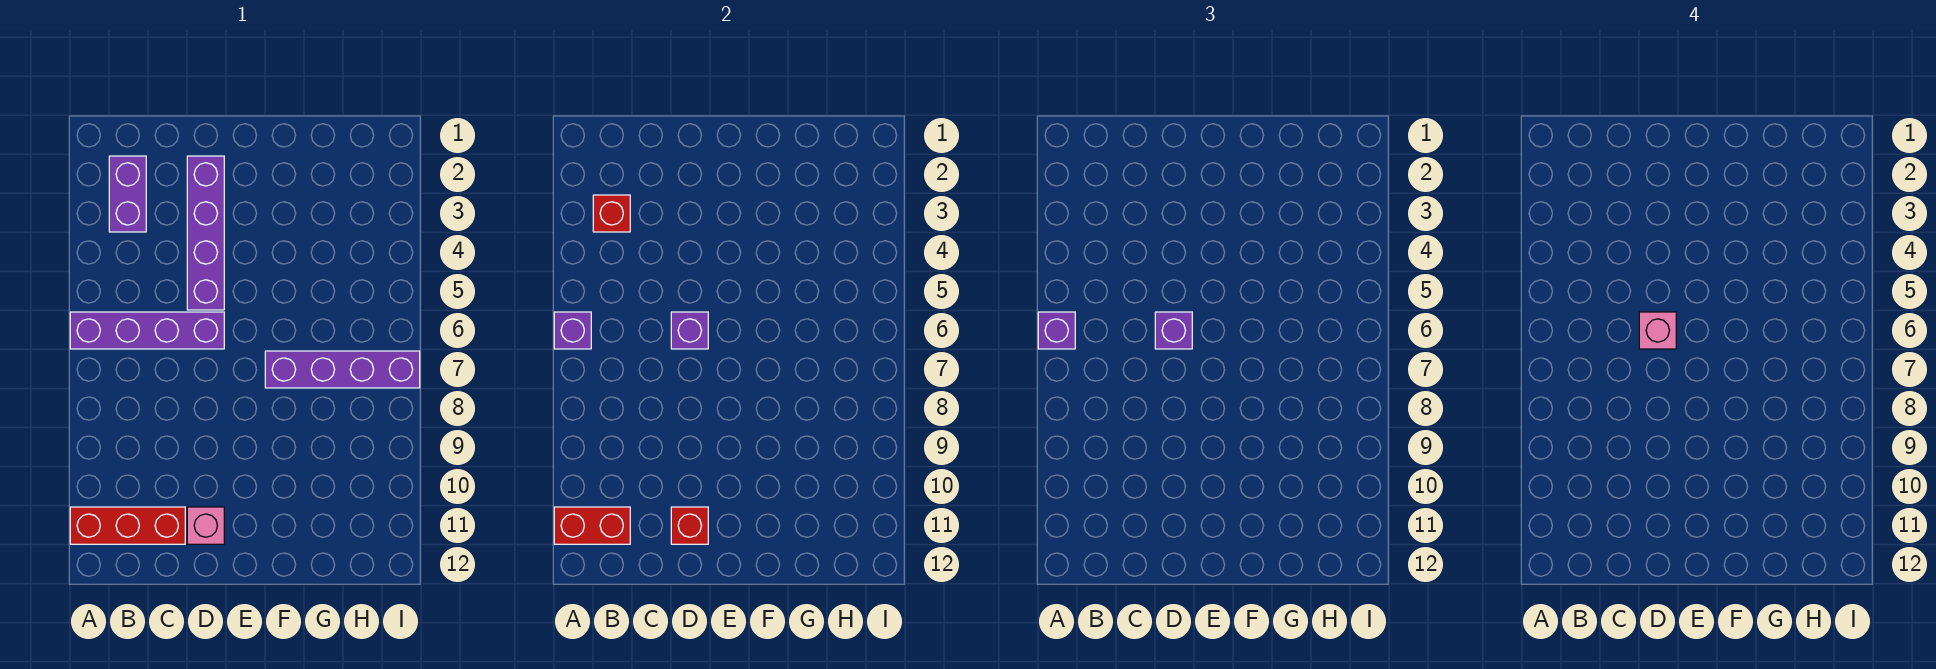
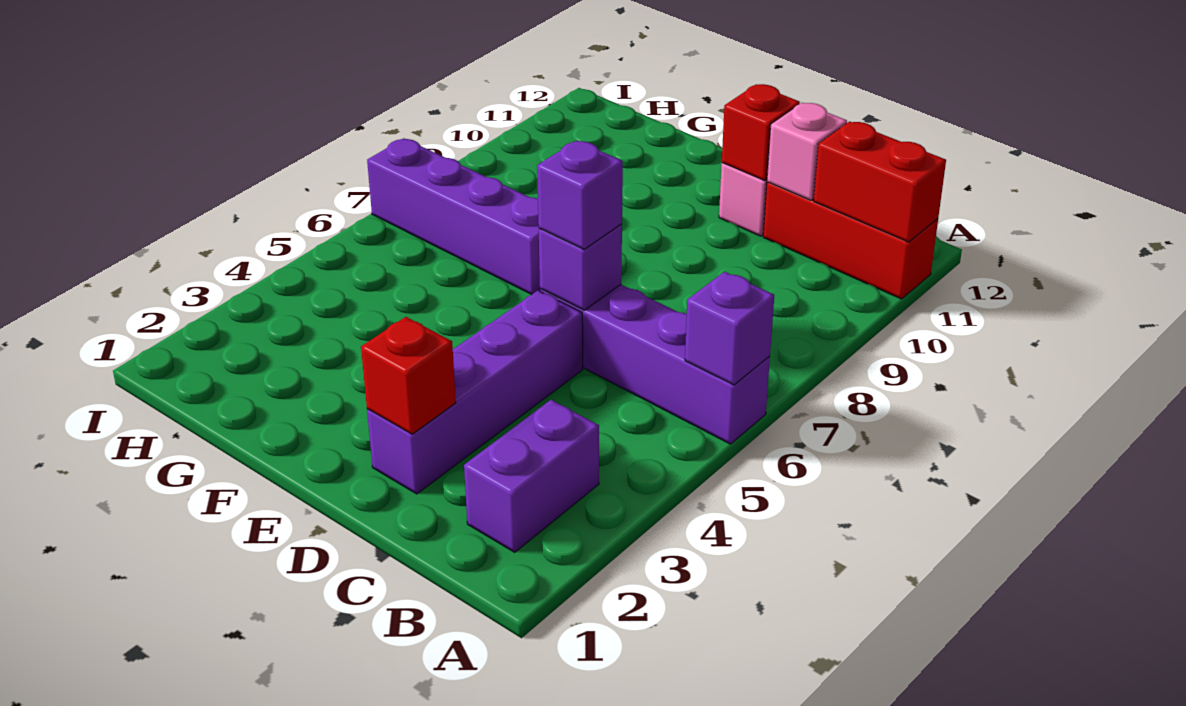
purple 1x1 brick [1038,312,1075,349] -> none
red 1x1 brick [593,195,630,232] -> red 1x1 brick moved to [361,317,456,434]
pink 1x1 brick [1639,312,1676,349] -> pink 1x1 brick moved to [767,103,847,200]

